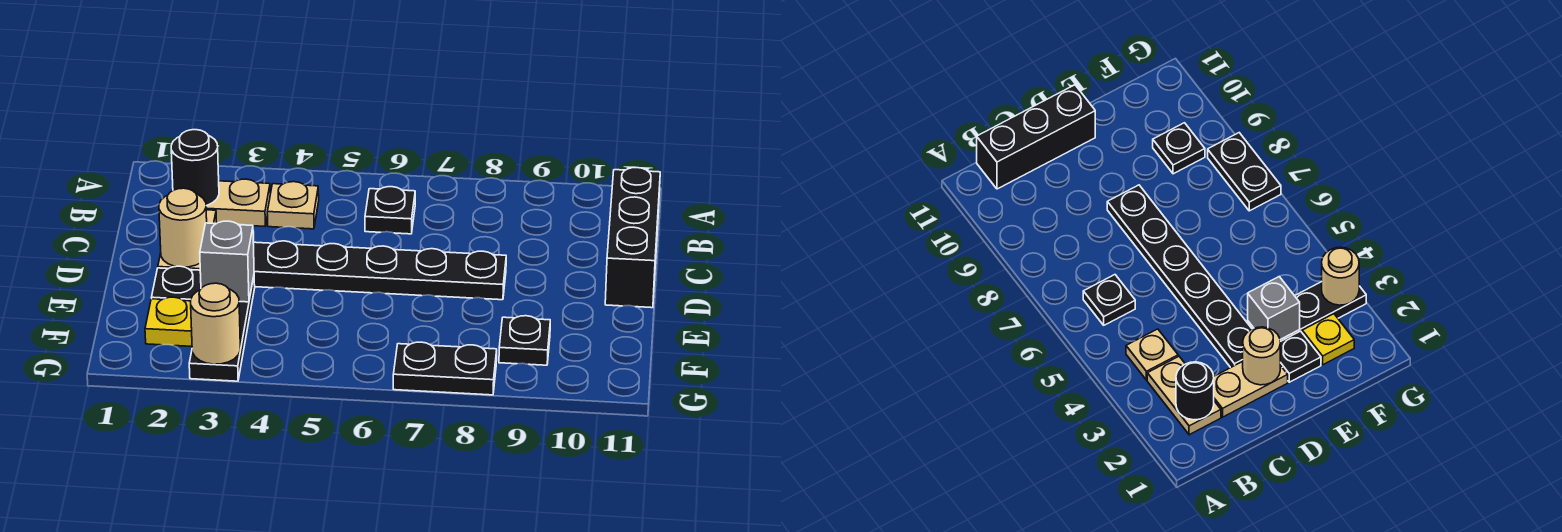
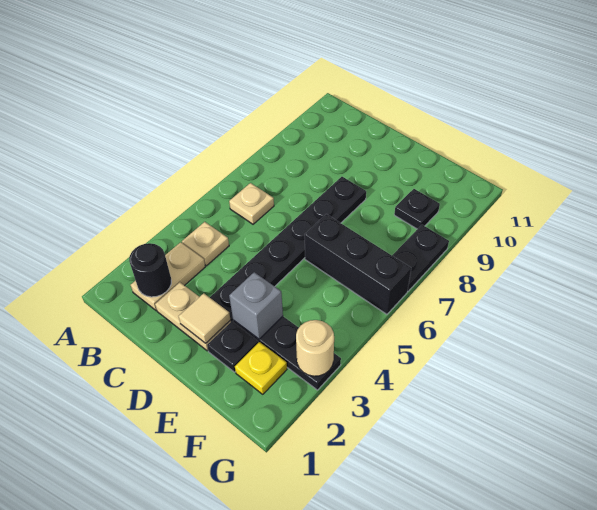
black 1x1 plate [365,187,415,234] -> tan 1x1 plate [229,183,274,224]
black 1x3 brick [605,168,660,308] -> black 1x3 brick moved to [305,214,411,314]
tan 1x1 round brick [159,188,207,267] -> tan 1x1 tile [179,293,230,343]

